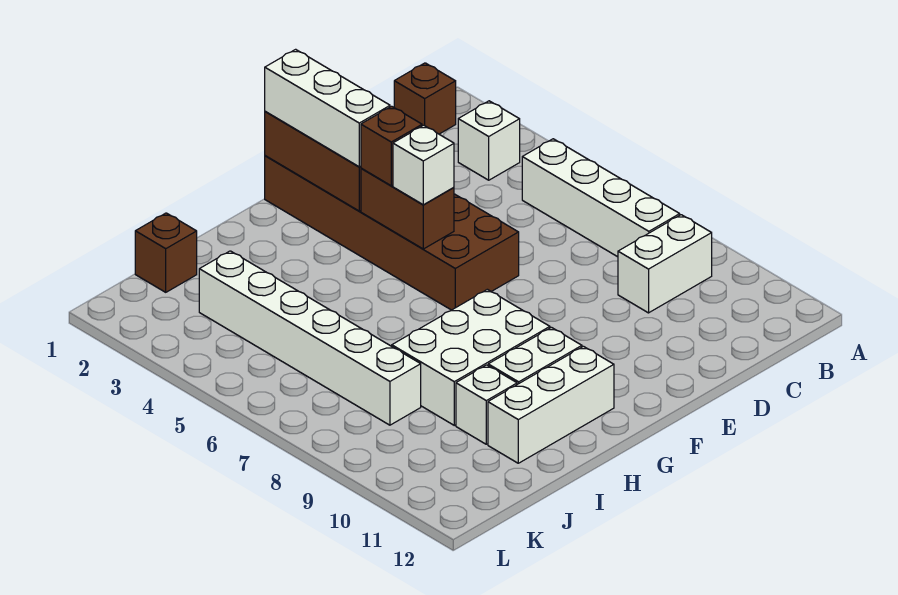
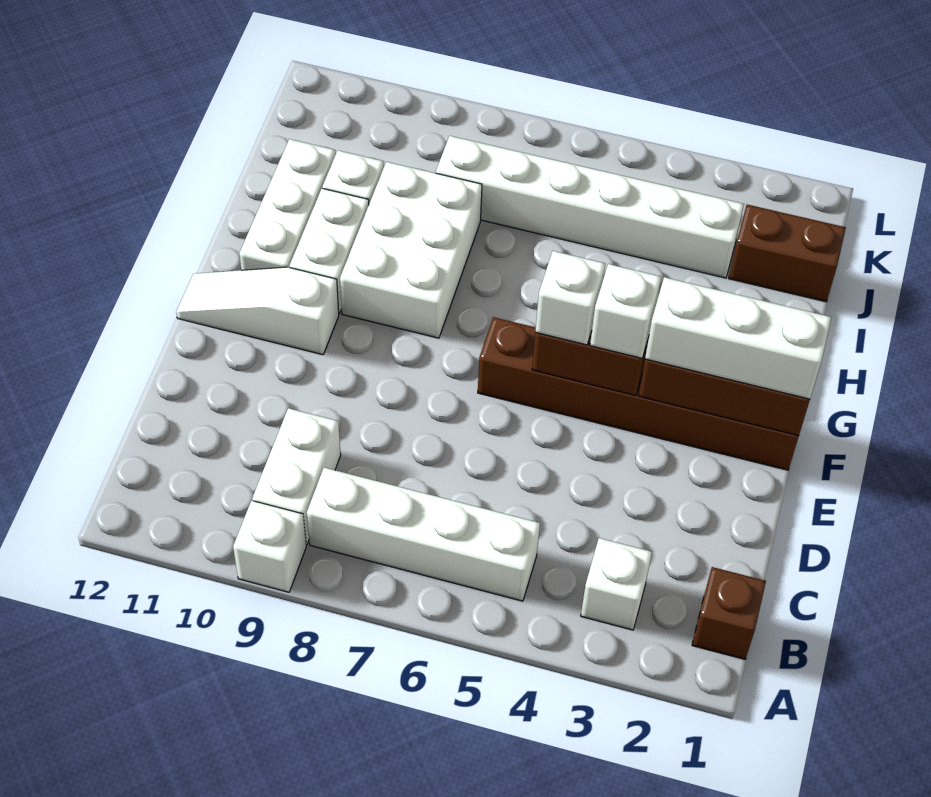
none -> white 1x1 brick [233,501,306,592]
brown 2x6 brick [265,156,519,310] -> brown 1x6 brick [478,317,799,470]
brown 1x1 brick [361,106,422,186] -> white 1x1 brick [590,264,661,358]
none -> white 1x3 slope [176,267,339,355]
brown 1x1 brick [135,213,197,292] -> brown 1x2 brick [729,205,846,302]

